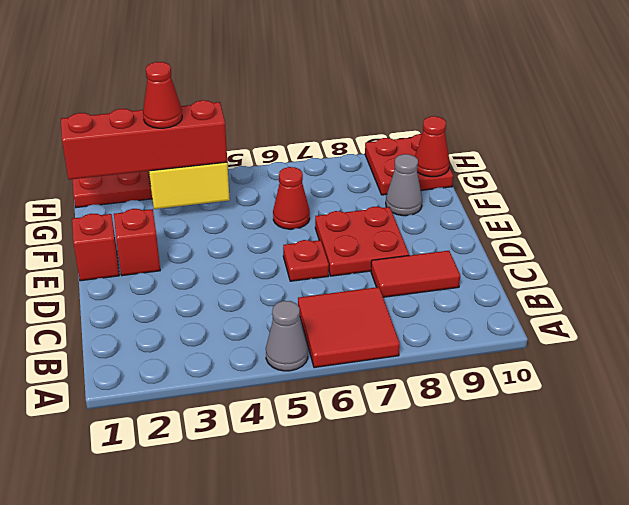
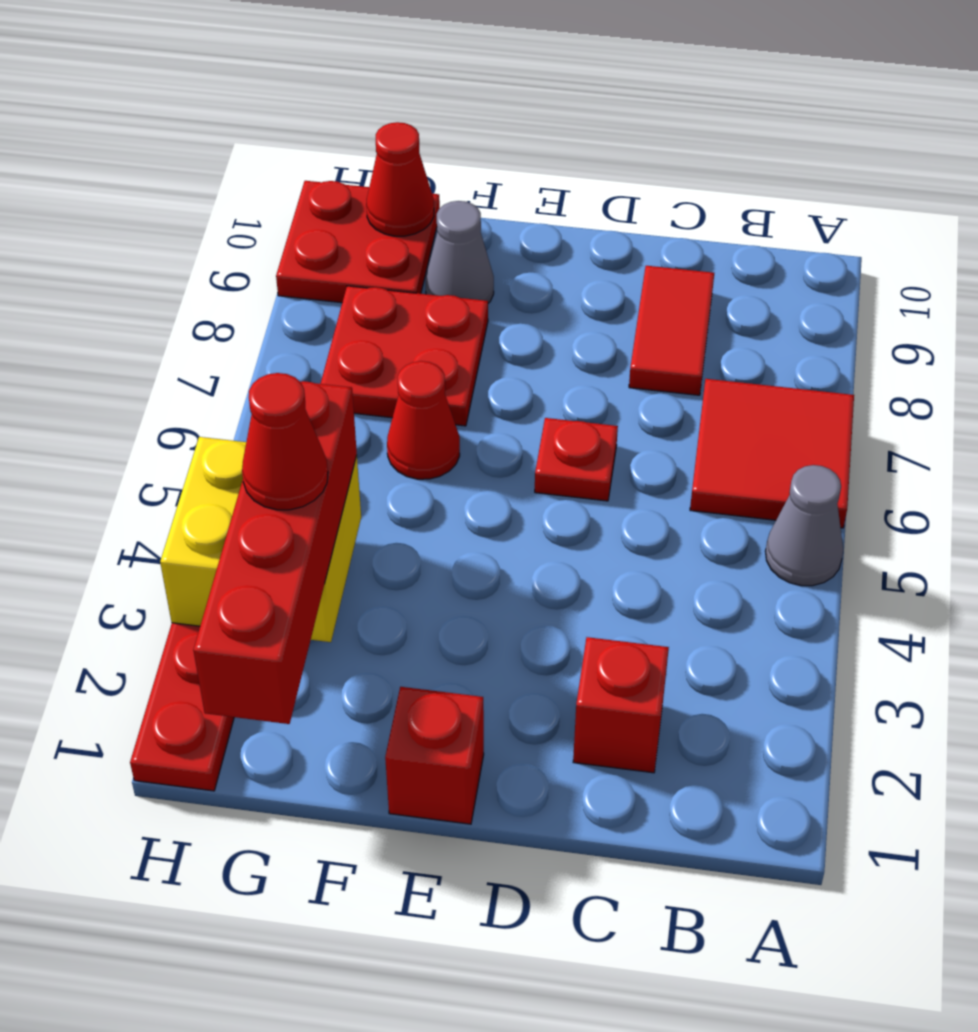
red 2x2 plate [315,207,409,276] -> red 2x2 plate moved to [321,286,488,426]
red 1x1 brick [114,209,160,276] -> red 1x1 brick moved to [573,637,669,773]

